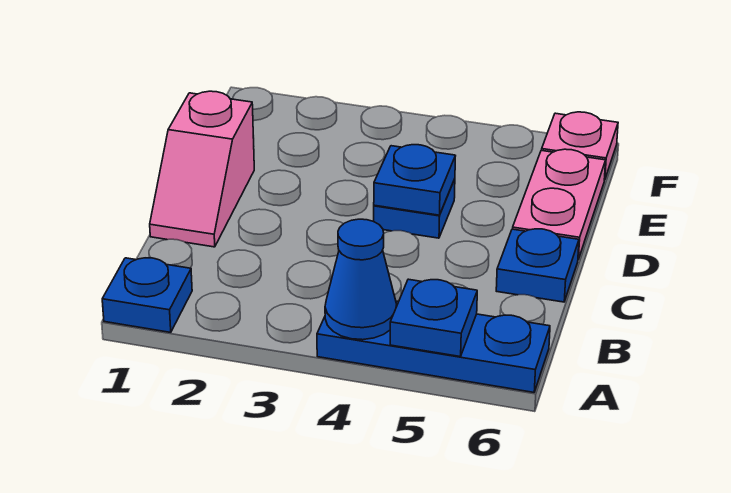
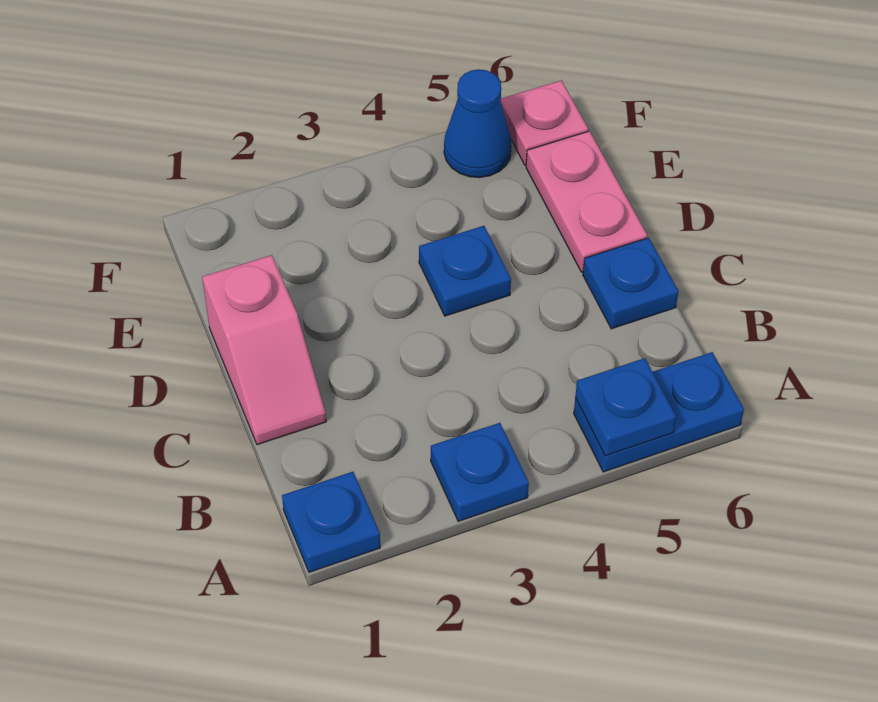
blue 1x3 plate [317,301,550,392] -> blue 1x2 plate [574,352,744,472]
blue 1x1 cone [325,219,397,340] -> blue 1x1 cone moved to [444,69,511,178]
blue 1x1 plate [374,145,455,215] -> blue 1x1 plate moved to [431,423,529,521]

